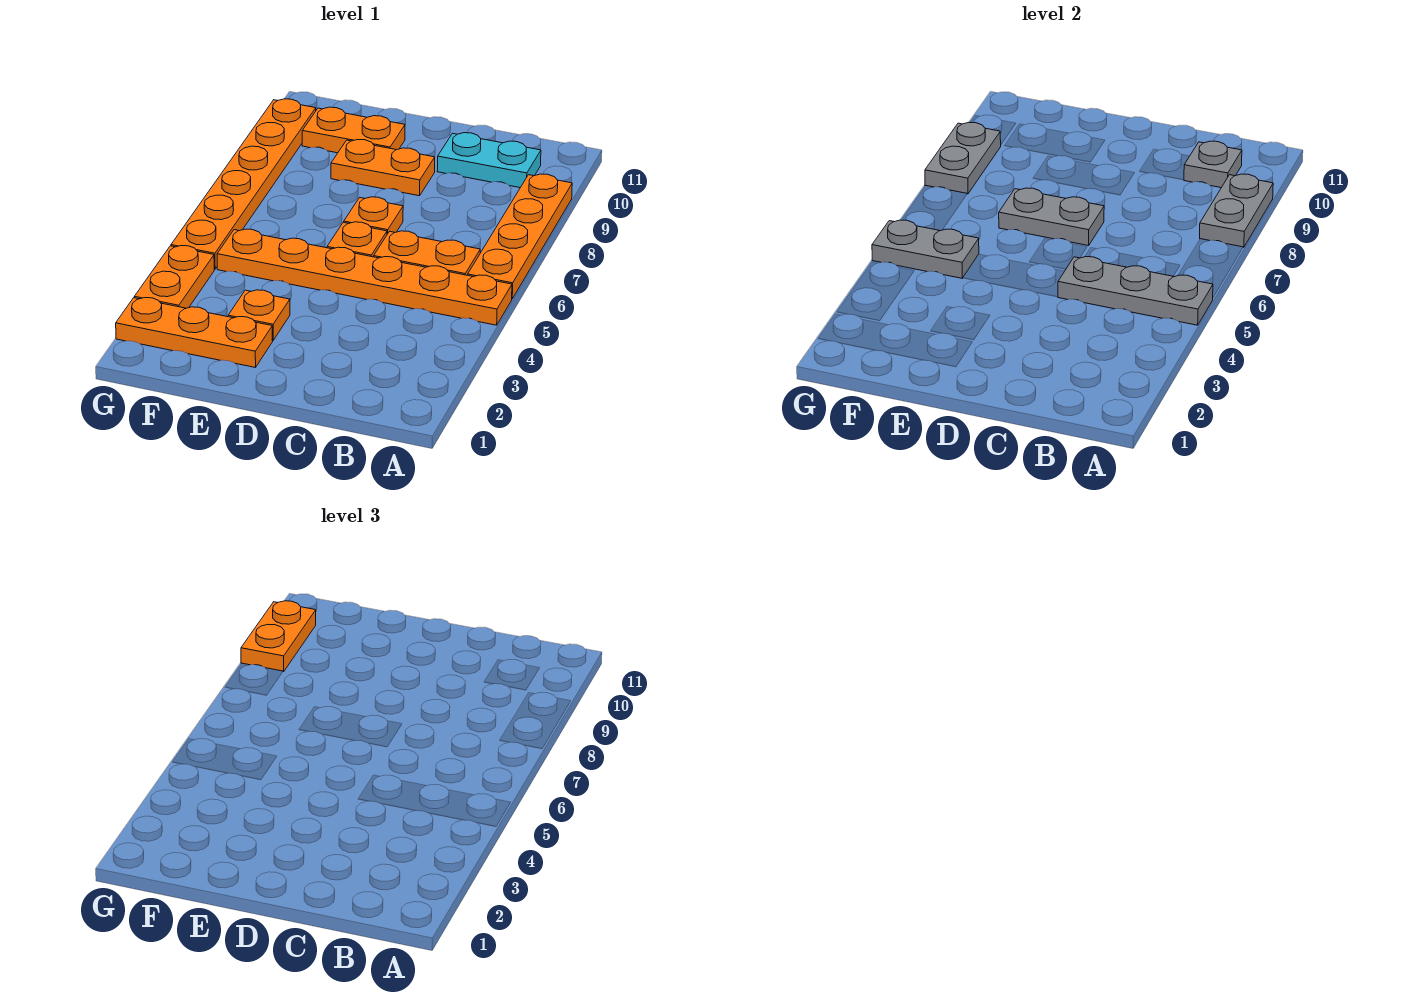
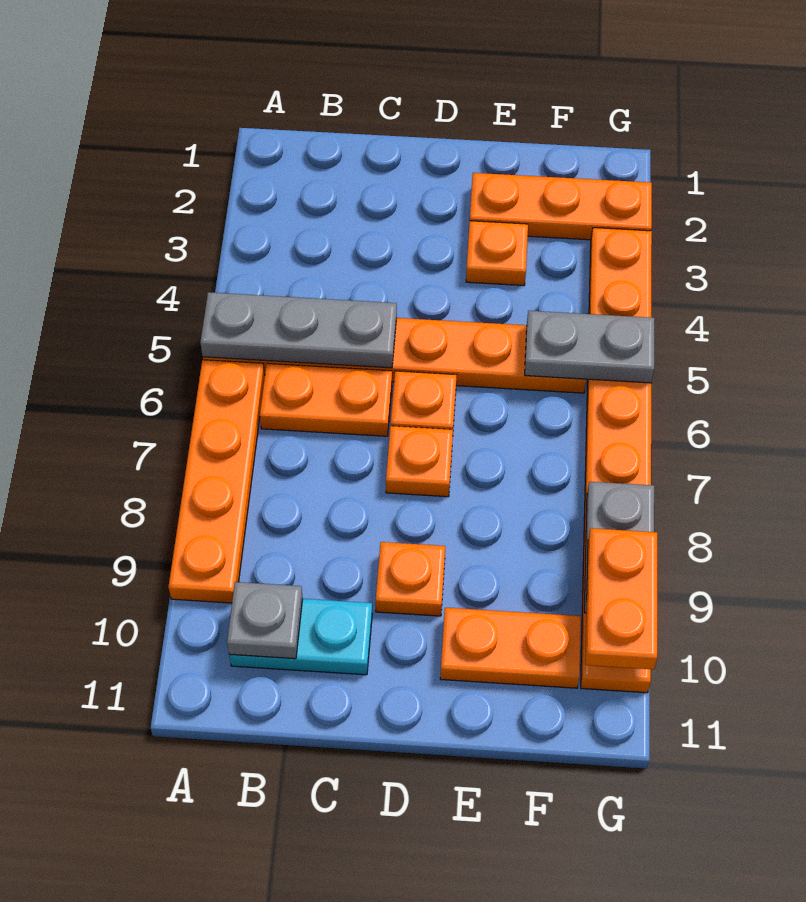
grey 1x2 plate [1200,174,1273,247] -> none
grey 1x2 plate [999,188,1104,246] -> none
orange 1x2 plate [331,140,435,196] -> orange 1x1 plate [376,542,445,616]

